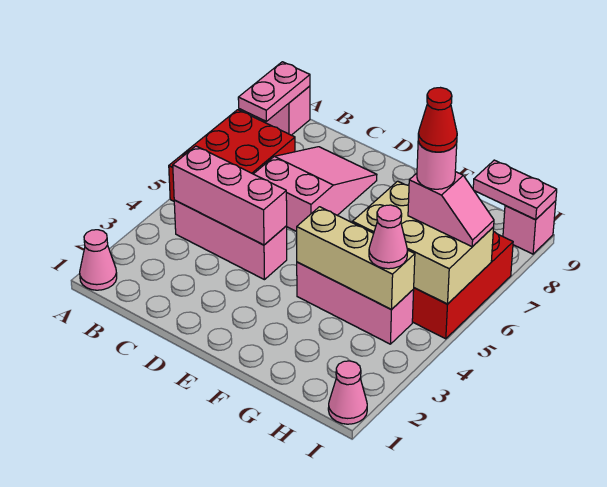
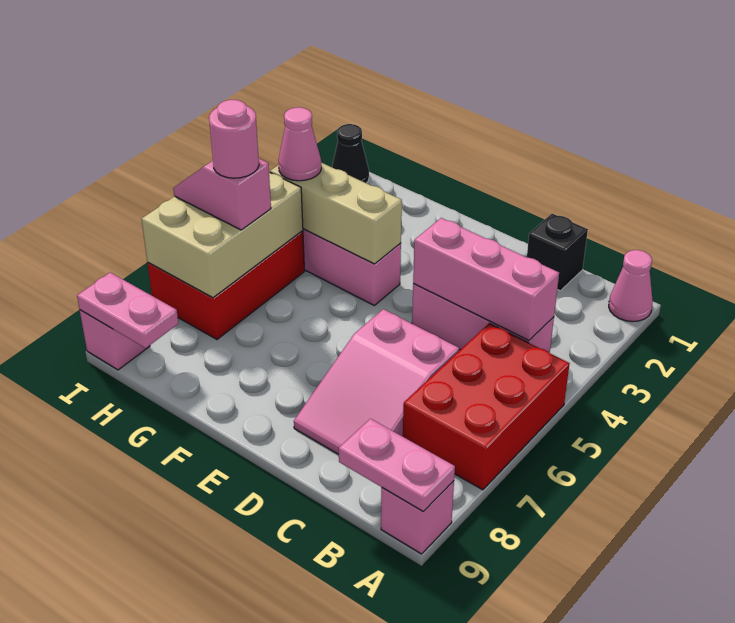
pink 1x2 plate [238,62,310,121] -> pink 1x2 plate turned to [339,419,455,512]
none -> black 1x1 brick [527,214,588,291]
tan 2x3 brick [352,181,494,304] -> tan 2x3 brick turned to [142,172,303,298]
red 1x1 cone [418,88,457,152] -> none
pink 1x1 cone [328,361,367,424] -> black 1x1 cone [332,124,369,183]

